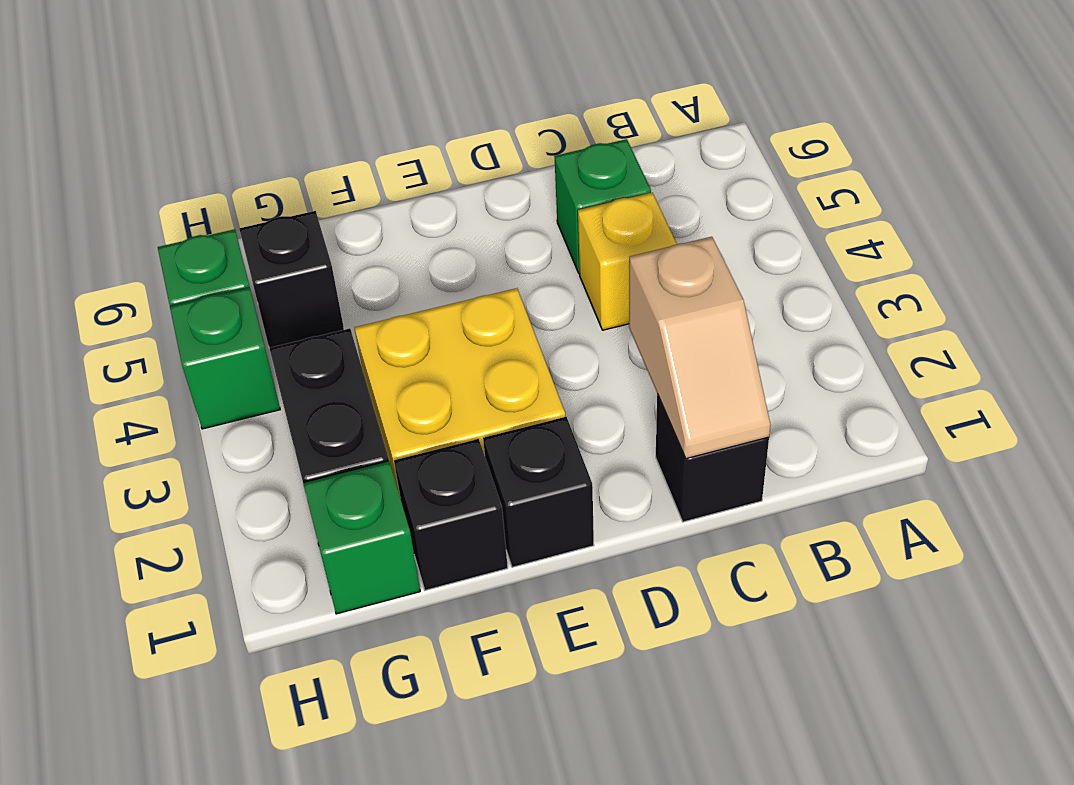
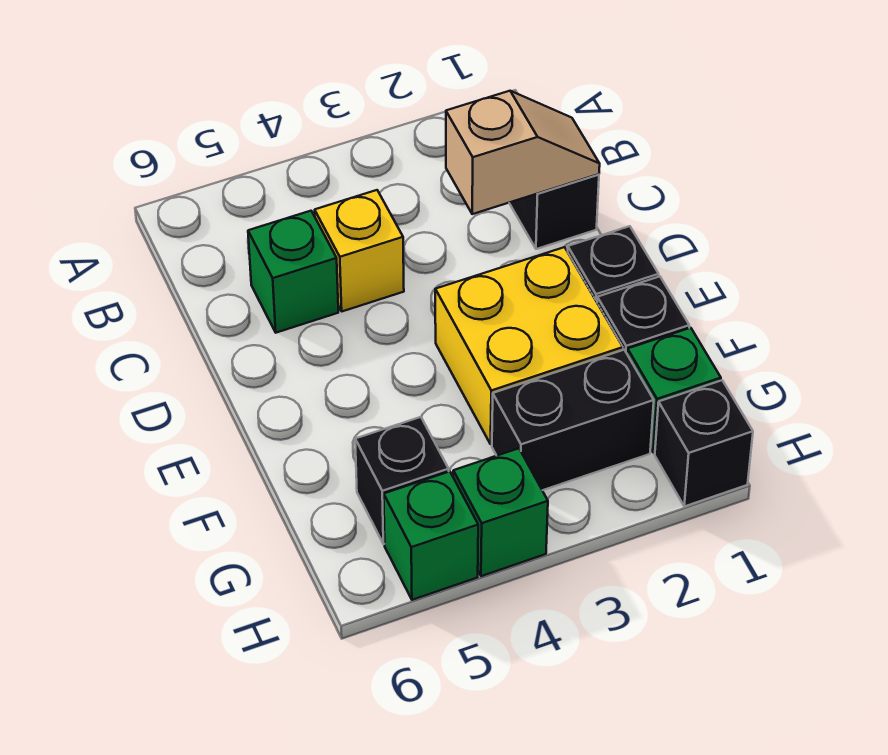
none -> black 1x1 brick [655,380,753,506]

